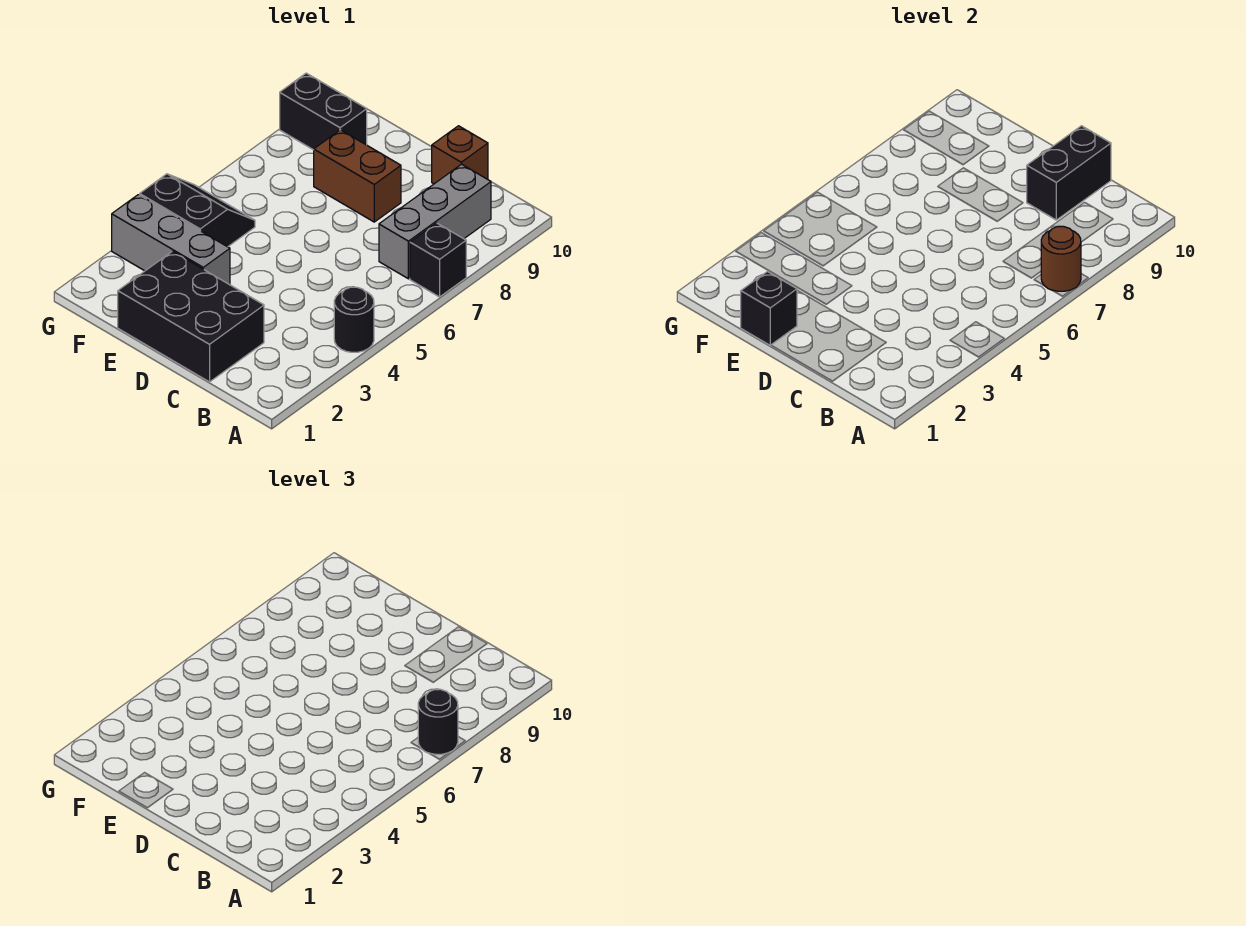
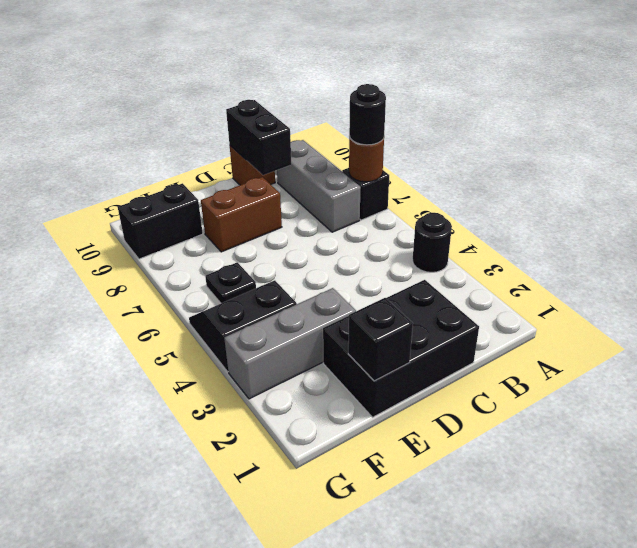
none -> black 1x1 plate [205,262,256,303]

